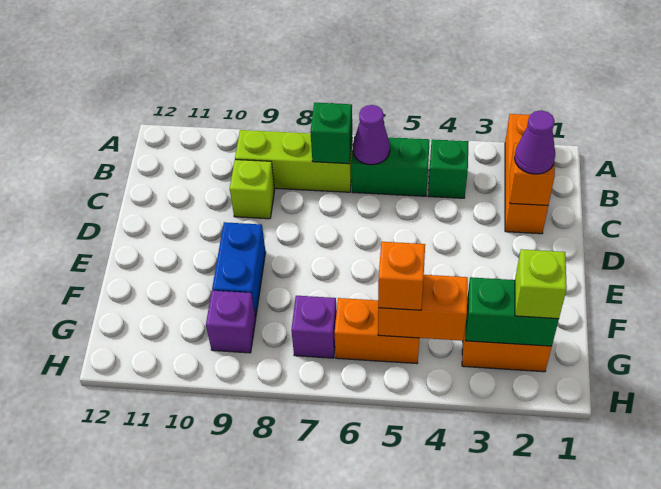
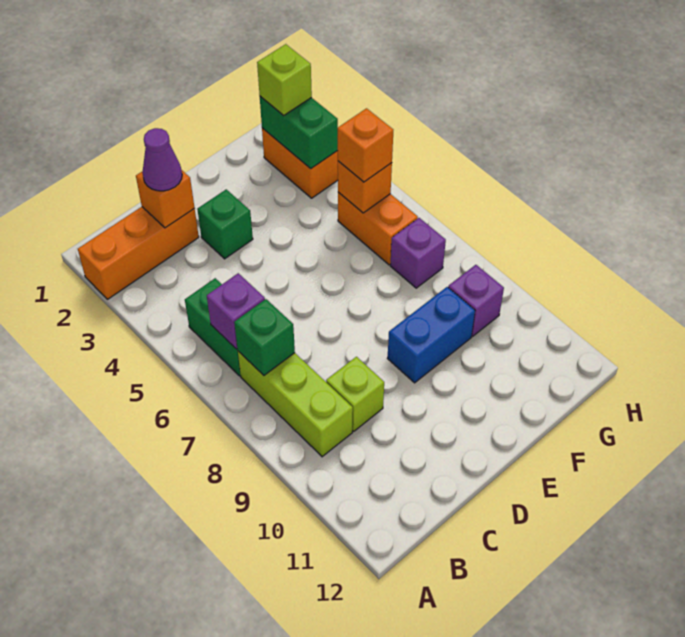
green 1x1 brick [428,139,469,198] -> green 1x1 brick moved to [197,189,253,259]
purple 1x1 cone [353,105,390,165] -> purple 1x1 brick [207,273,265,349]
orange 1x2 brick [378,275,468,341] -> orange 1x1 brick [338,161,392,213]

